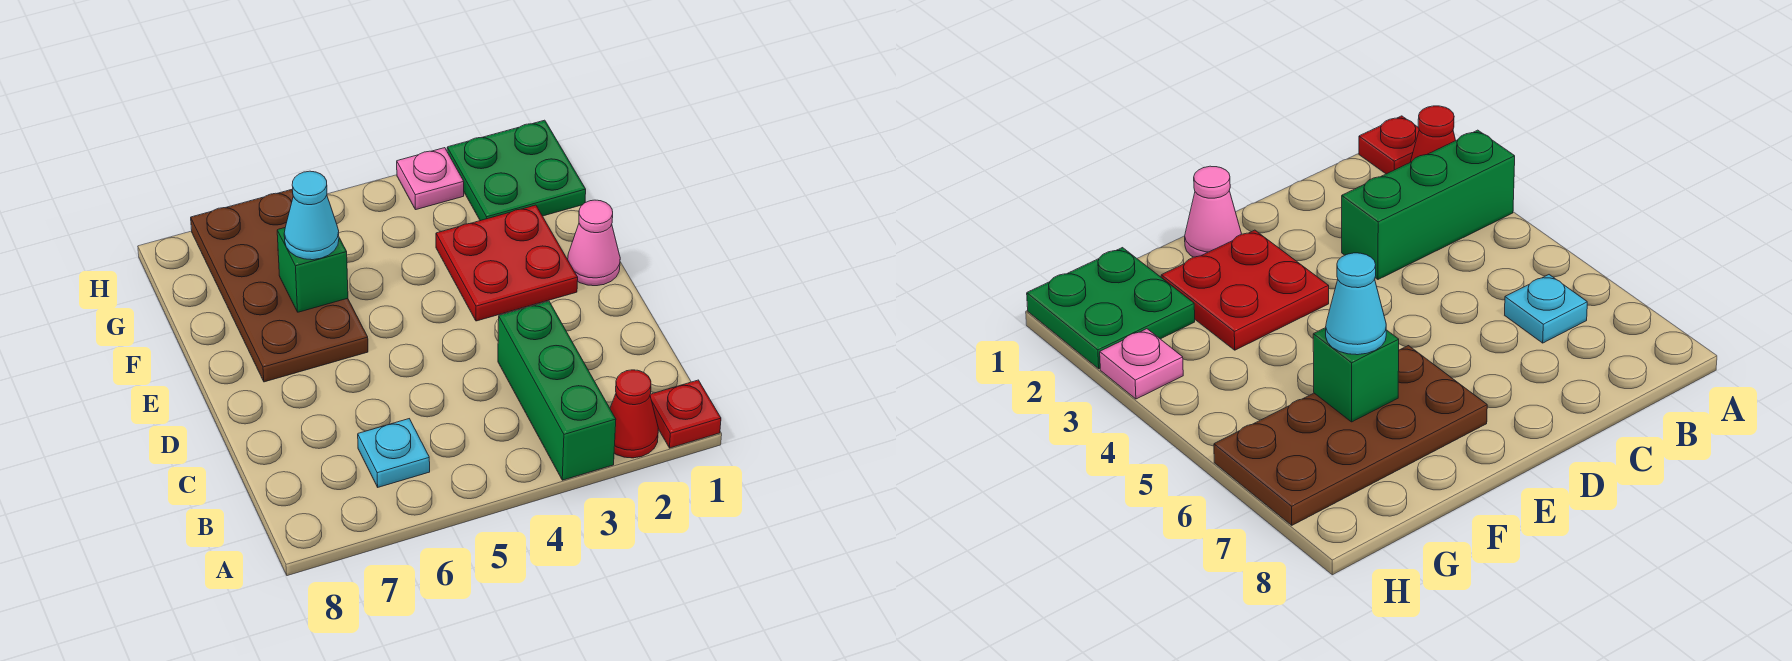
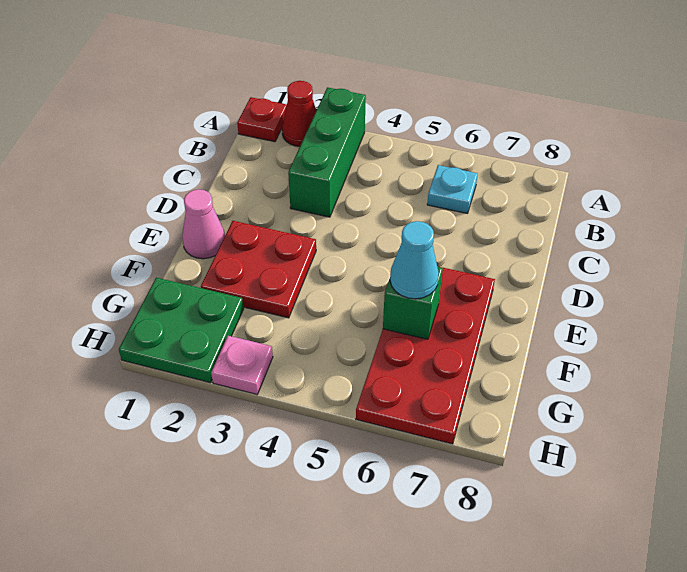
brown 2x4 plate [191,190,368,382] -> red 2x4 plate [356,268,495,444]

